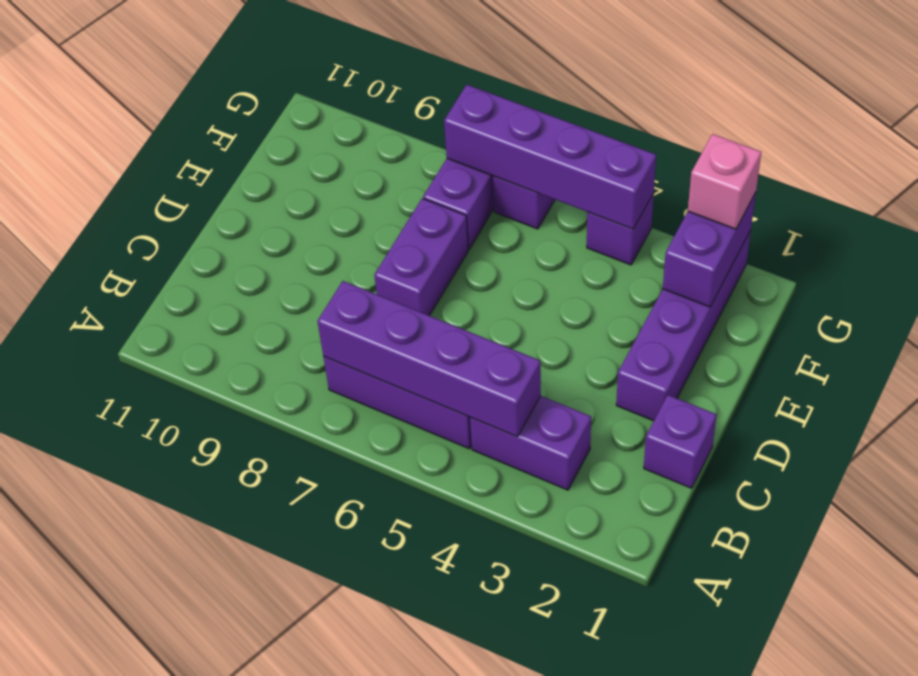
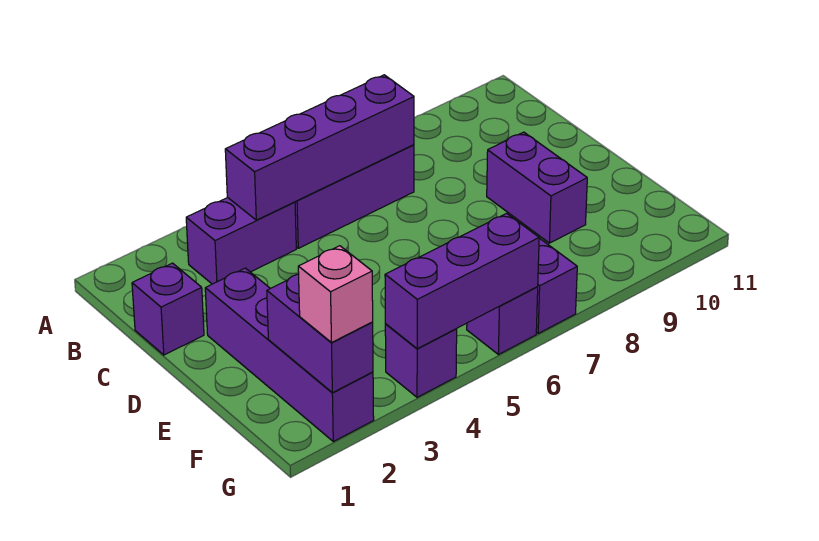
purple 1x2 brick [374,198,468,316] -> purple 1x2 brick moved to [487,132,587,243]
purple 1x4 brick [444,85,656,229] -> purple 1x3 brick [385,213,539,349]

